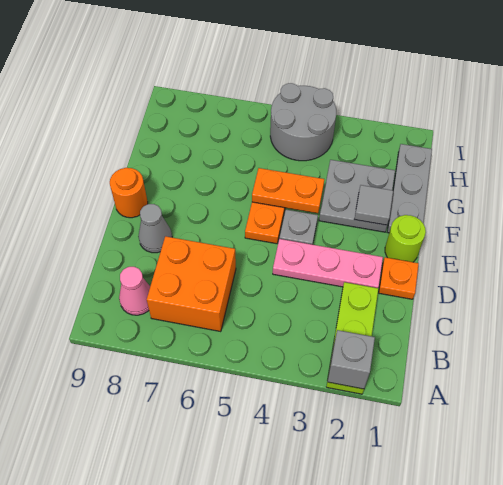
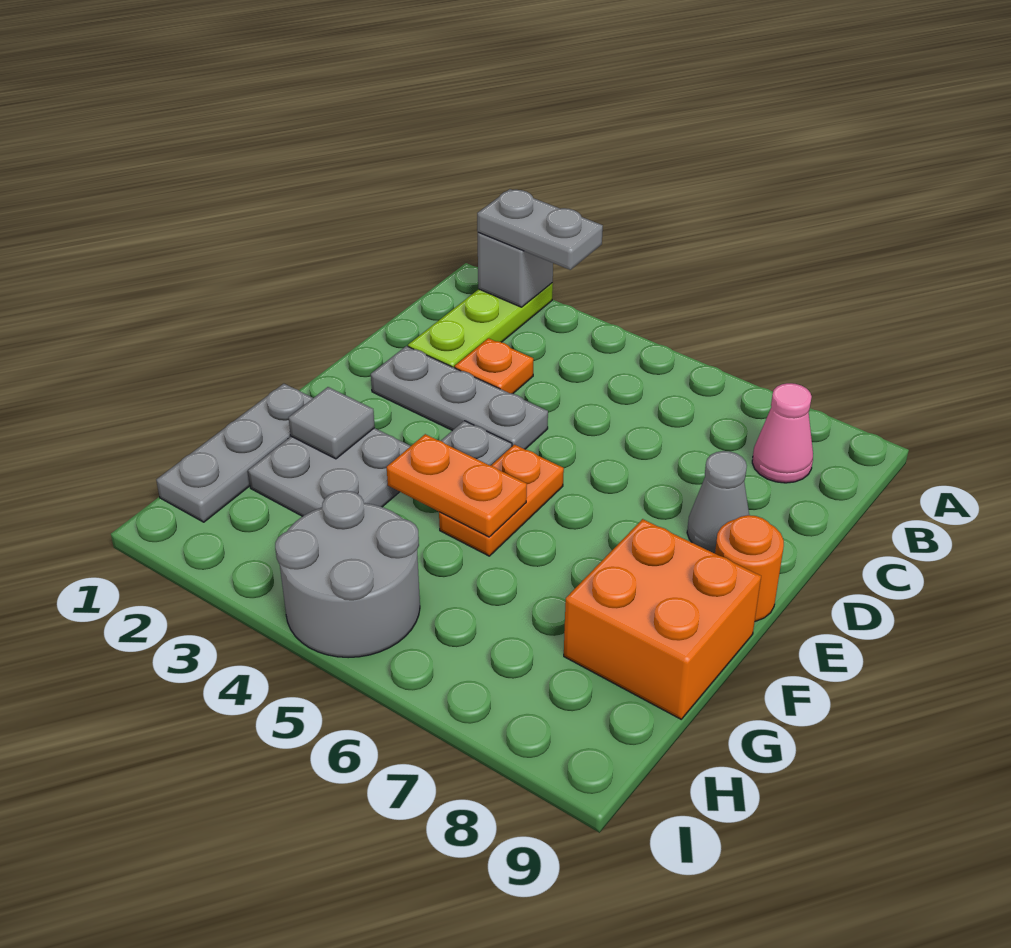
none -> grey 1x2 plate [477,189,603,270]
orange 2x2 brick [147,236,236,332] -> orange 2x2 brick moved to [564,519,761,719]
orange 1x1 plate [379,257,419,299] -> orange 1x1 plate moved to [455,338,533,394]
pink 1x3 plate [273,239,383,288] -> grey 1x3 plate [371,346,548,449]
lime 1x1 round brick [385,215,426,262] -> none

